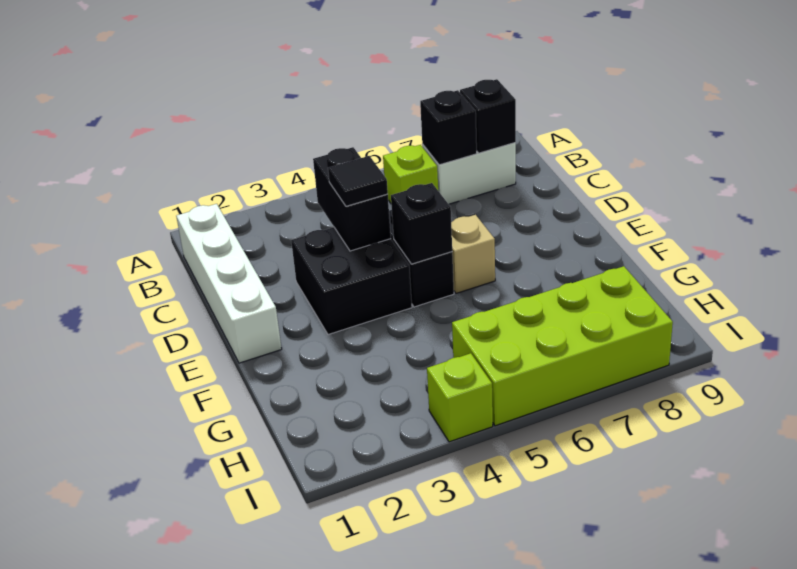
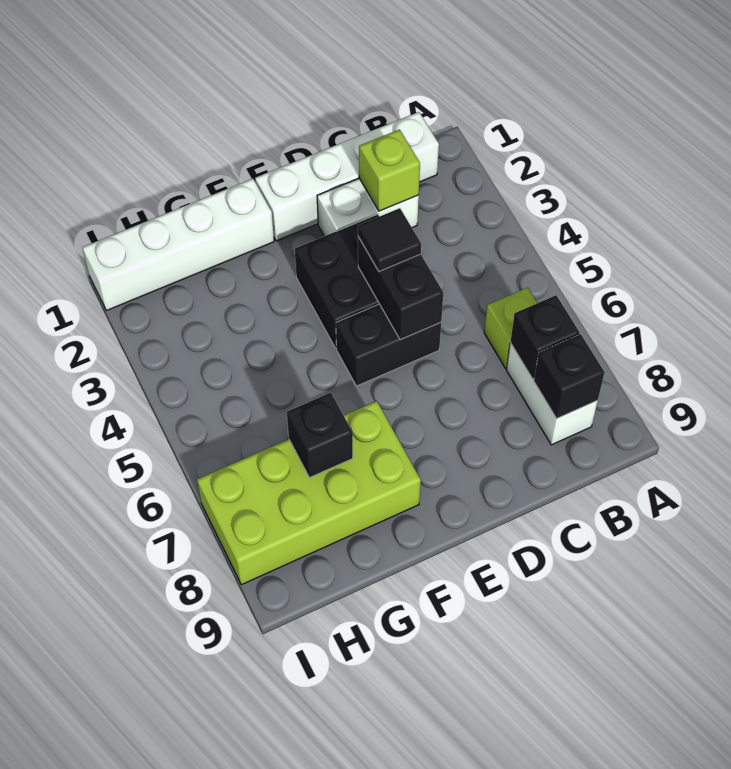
none -> white 1x2 brick [317,179,419,236]
black 1x2 brick [313,147,391,251] -> black 1x2 brick turned to [358,237,443,340]
black 1x1 brick [391,183,452,264] -> black 1x1 brick moved to [287,393,353,478]
tan 1x1 brick [451,215,495,293] -> none
none -> white 1x4 brick [82,179,274,311]
lime 2x4 brick [452,266,673,426] -> lime 2x4 brick turned to [197,401,421,585]
lime 1x1 brick [427,353,493,442] -> lime 1x1 brick moved to [359,130,420,211]

